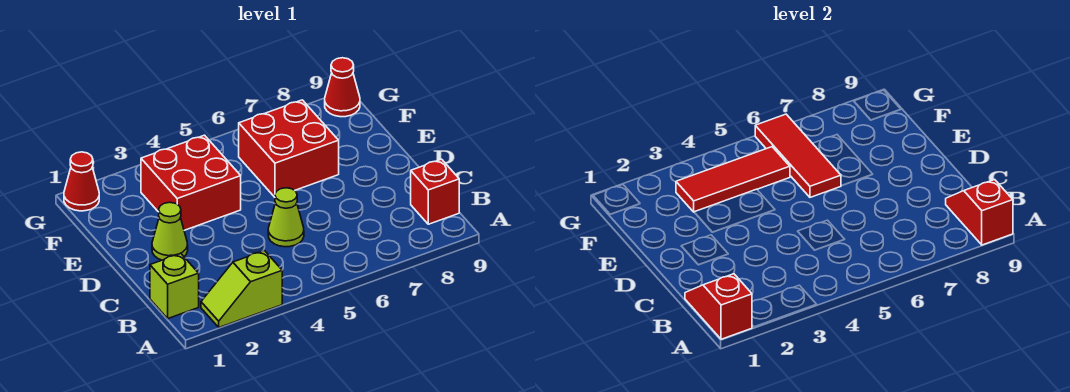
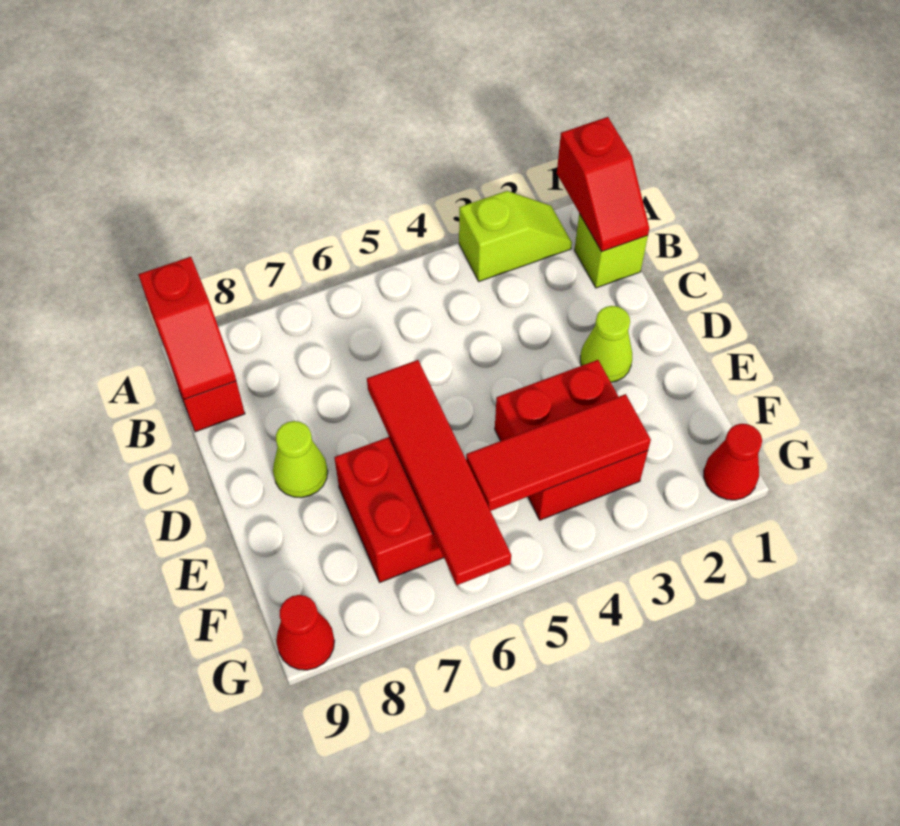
lime 1x1 cone [268,188,304,247] -> lime 1x1 cone moved to [273,421,328,498]
red 1x3 tile [755,114,841,197] -> red 1x4 tile [367,360,511,585]

